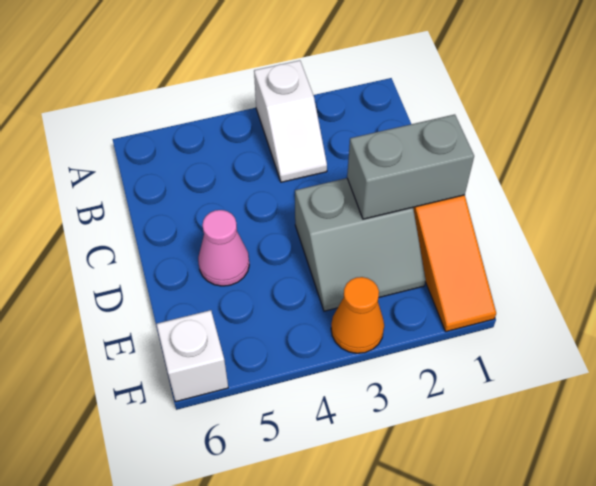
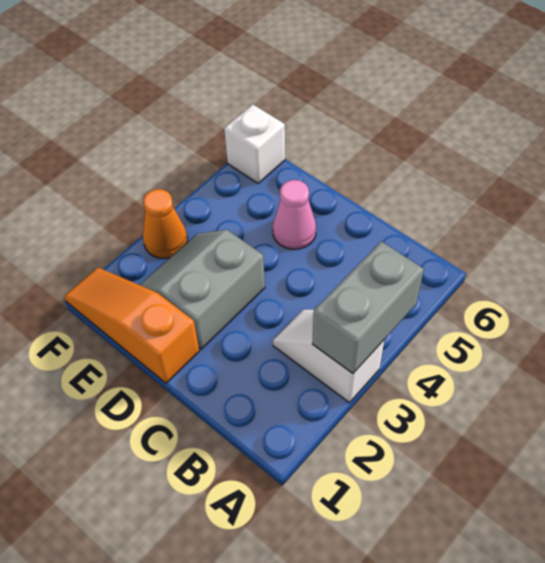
grey 1x2 brick [347,115,474,219] -> grey 1x2 brick moved to [312,241,424,374]

